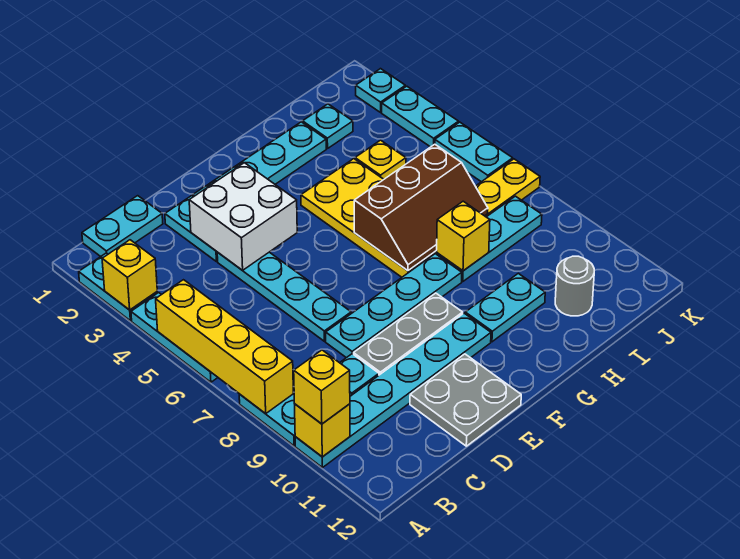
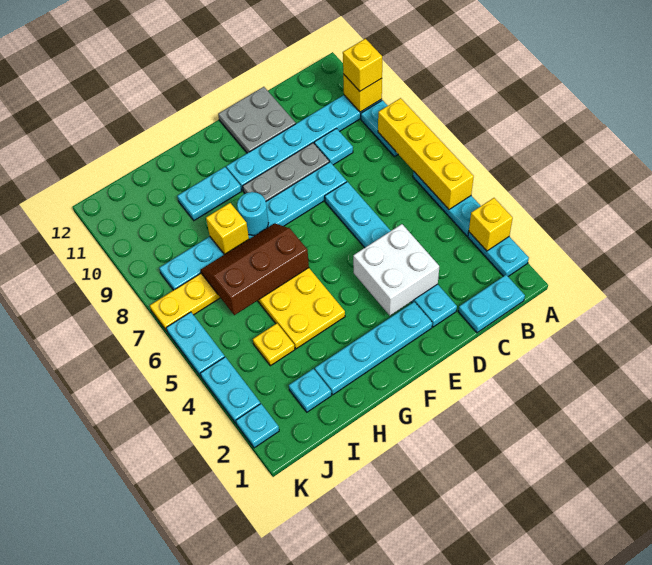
none -> cyan 1x1 round brick [237,192,268,235]
grey 1x1 round brick [555,256,594,316] -> none

